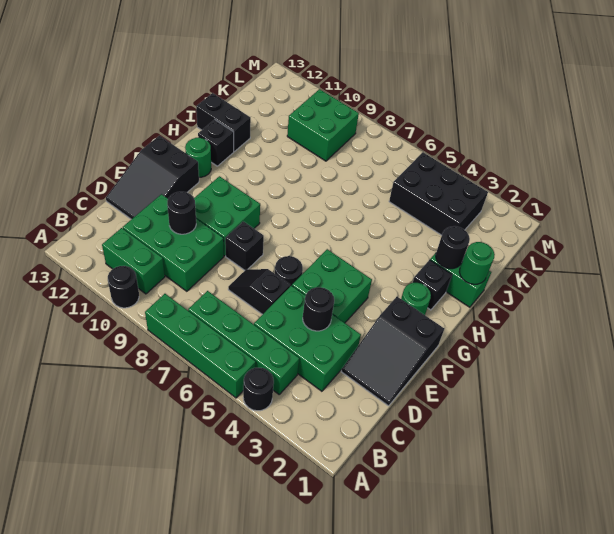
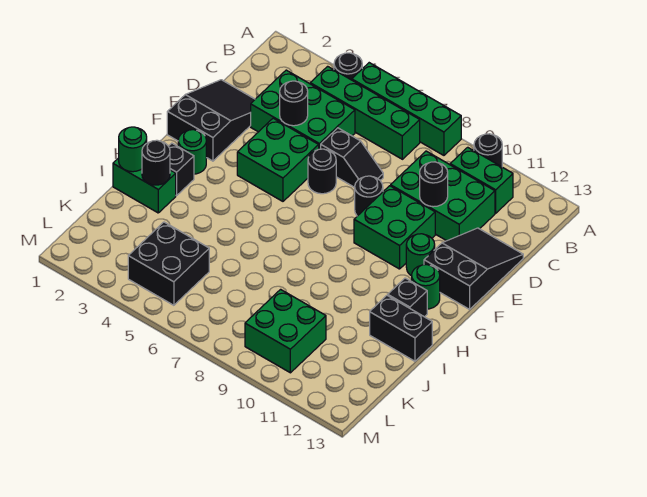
black 1x1 brick [225,221,264,270] -> black 1x1 round brick [355,176,383,216]
none -> green 1x1 round brick [406,234,435,276]
black 2x3 brick [389,152,488,235] -> black 2x2 brick [128,222,209,305]

